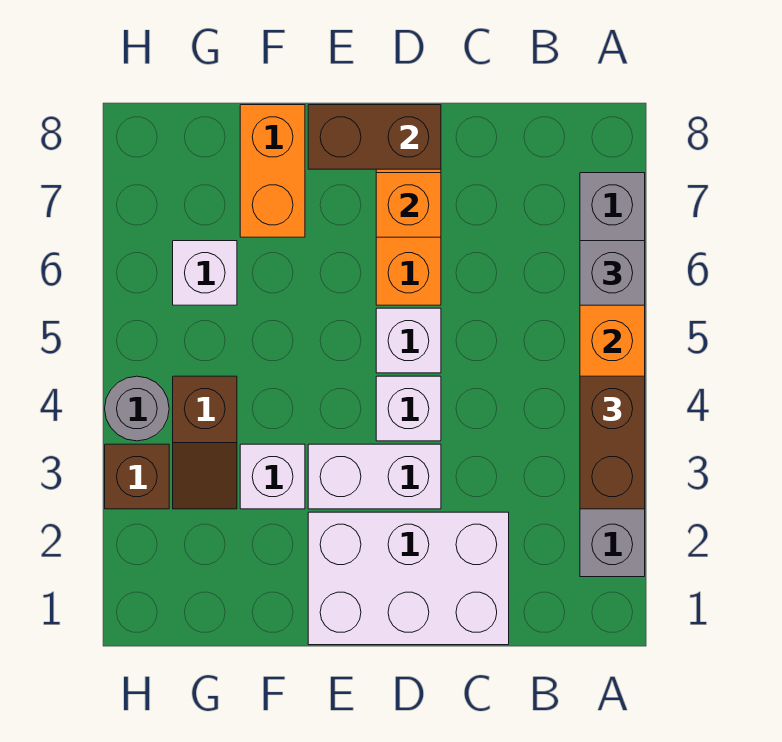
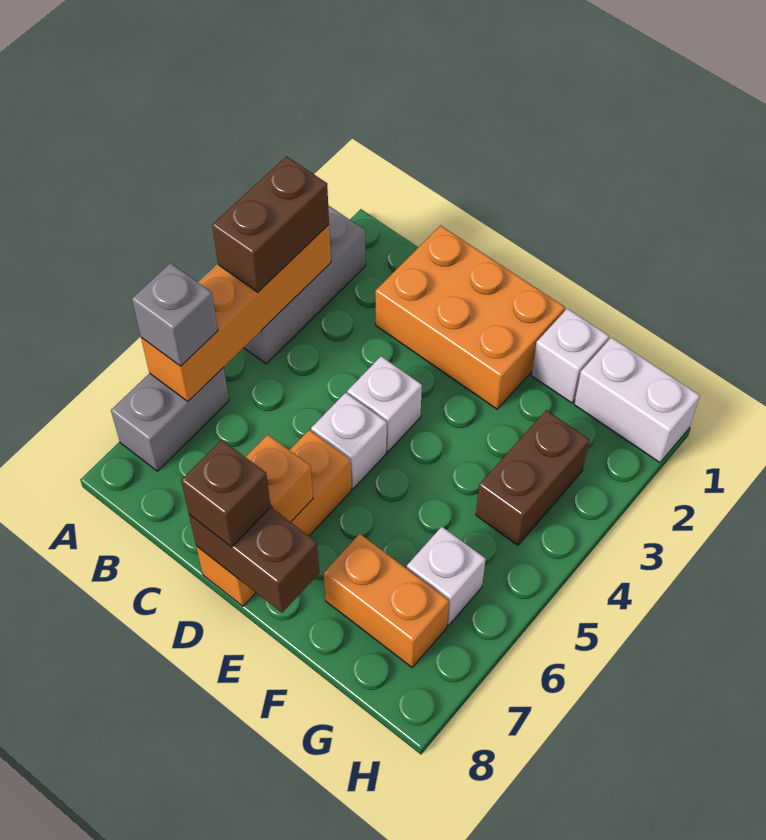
white 2x3 brick [308,512,509,645] -> orange 2x3 brick [375,226,565,409]
white 1x2 brick [308,444,441,509] -> white 1x2 brick moved to [574,337,700,463]
white 1x1 brick [240,444,305,509] -> white 1x1 brick moved to [531,309,609,403]
orange 1x2 brick [240,105,305,237] -> orange 1x2 brick turned to [324,534,449,667]
brown 1x2 slope [173,376,237,509] -> brown 1x2 brick [476,410,589,545]
brown 1x1 brick [105,444,169,509] -> brown 1x1 brick moved to [181,440,271,547]
grey 1x1 round brick [105,376,169,441] -> none

